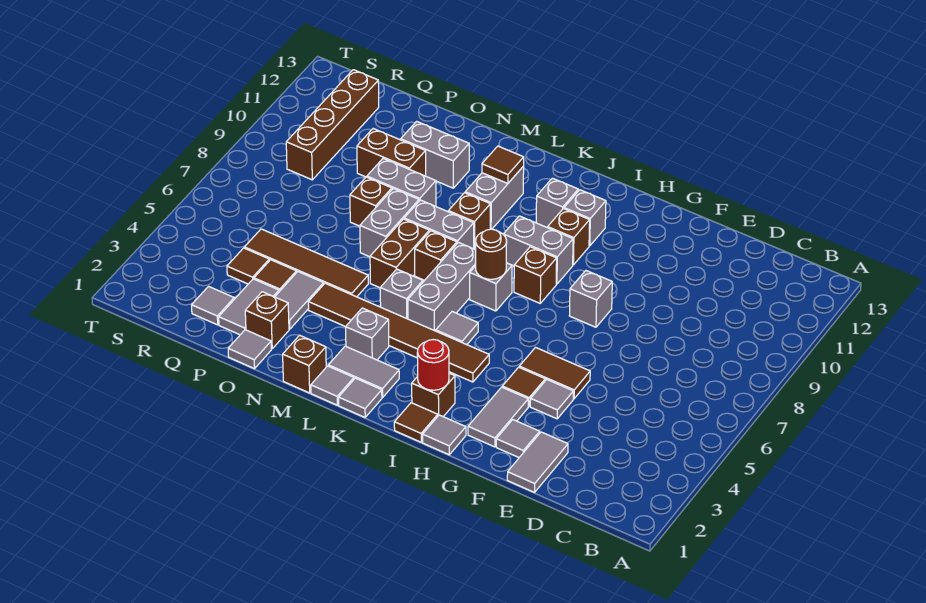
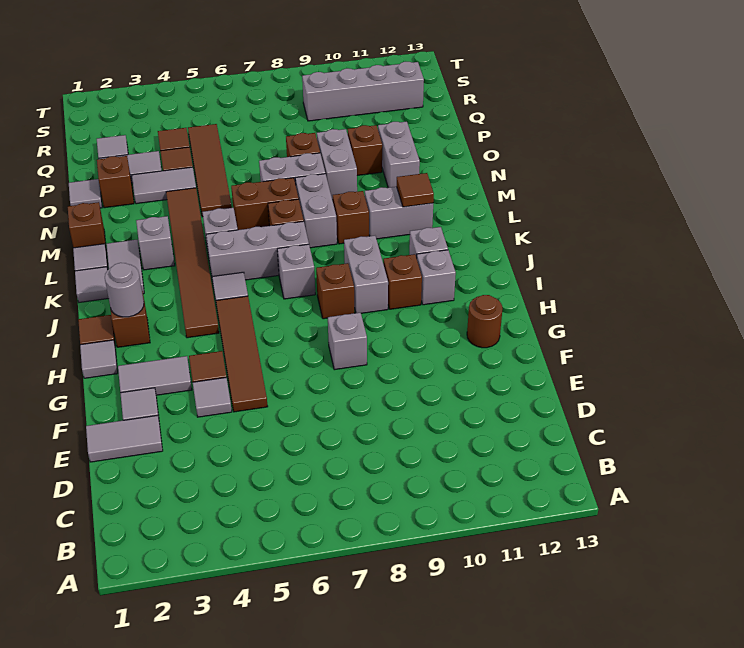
brown 1x2 tile [519,348,590,399] -> brown 1x4 tile [216,296,268,412]
red 1x1 round brick [417,340,449,390] -> grey 1x1 round brick [105,263,144,317]
brown 1x1 round brick [476,229,507,279] -> brown 1x1 round brick moved to [467,295,502,348]
brown 1x2 brick [357,129,426,177] -> brown 1x1 brick [347,125,382,175]
brown 1x4 brick [286,70,379,180] -> grey 1x4 brick [302,62,424,121]

